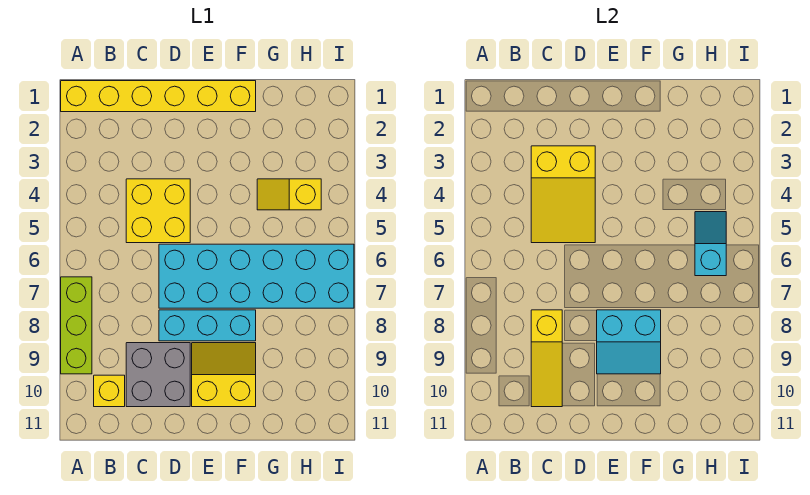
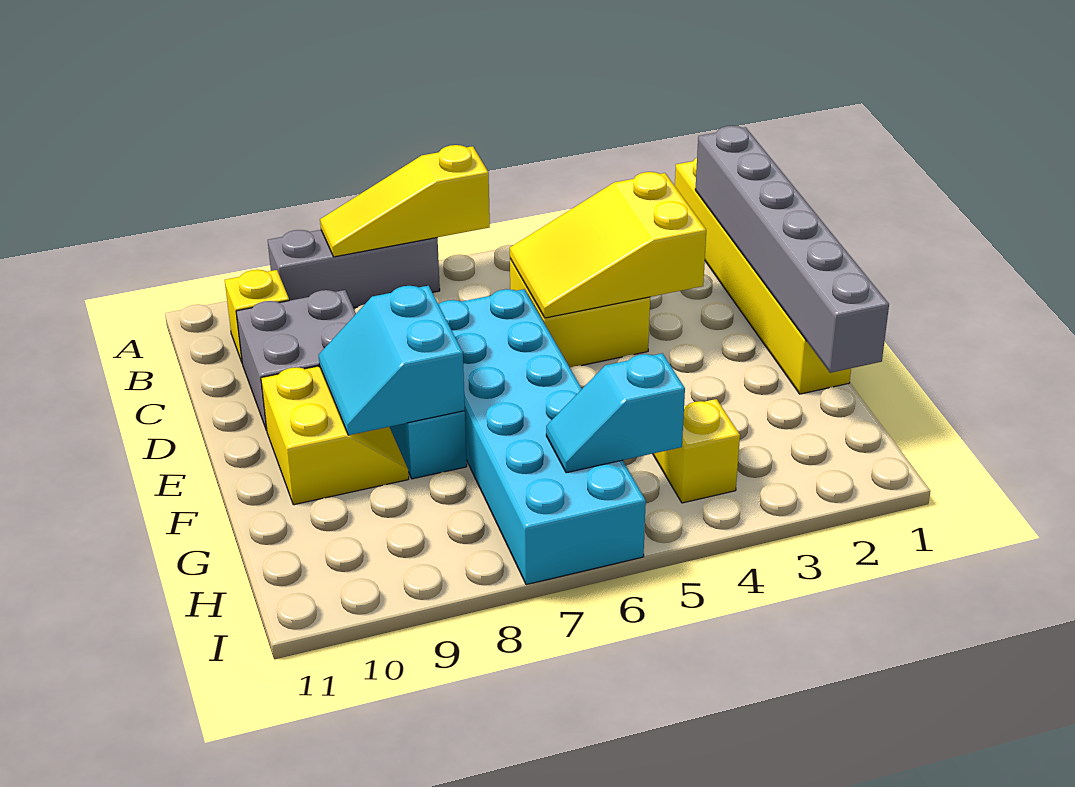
lime 1x3 brick [61,277,92,374] -> grey 1x3 brick [268,230,440,308]
none -> grey 1x6 brick [695,126,889,373]
yellow 1x3 slope [531,310,562,407] -> yellow 1x3 slope moved to [320,145,490,257]
cyan 1x2 slope [695,212,726,276] -> cyan 1x2 slope turned to [546,353,685,473]

